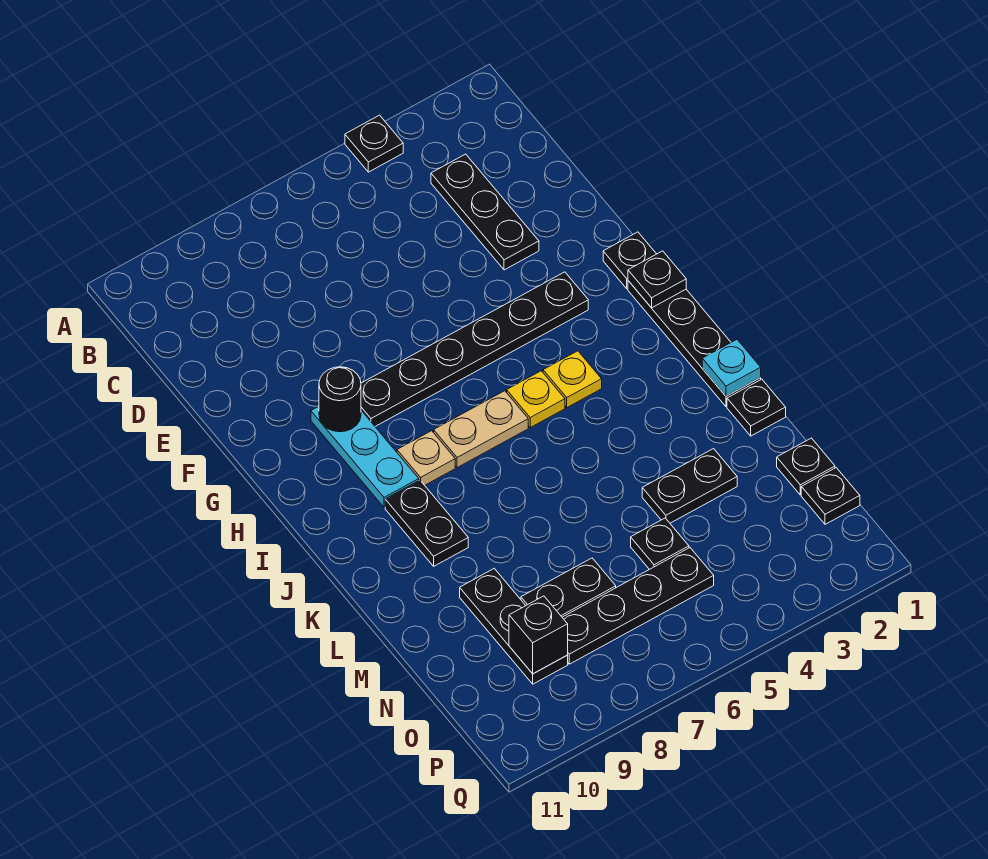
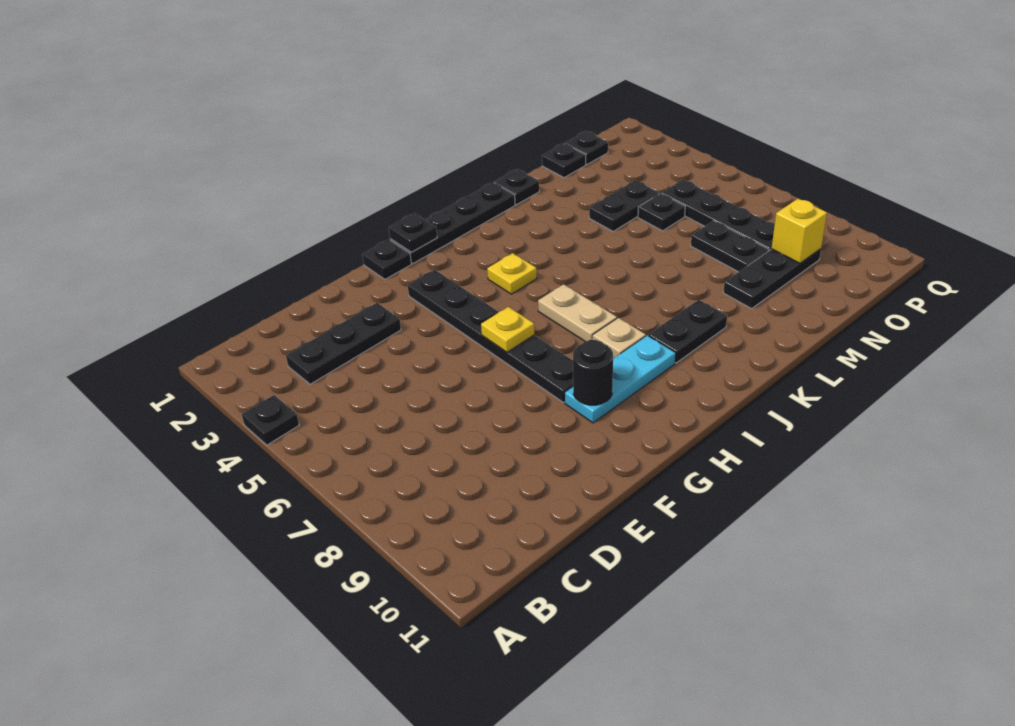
yellow 1x1 plate [507,371,565,427] -> yellow 1x1 plate moved to [481,307,534,352]
cyan 1x1 plate [702,340,761,396] -> none
black 1x2 plate [642,449,737,523] -> black 1x2 plate turned to [589,180,659,231]
black 1x1 brick [509,596,568,674] -> yellow 1x1 brick [772,198,827,263]

